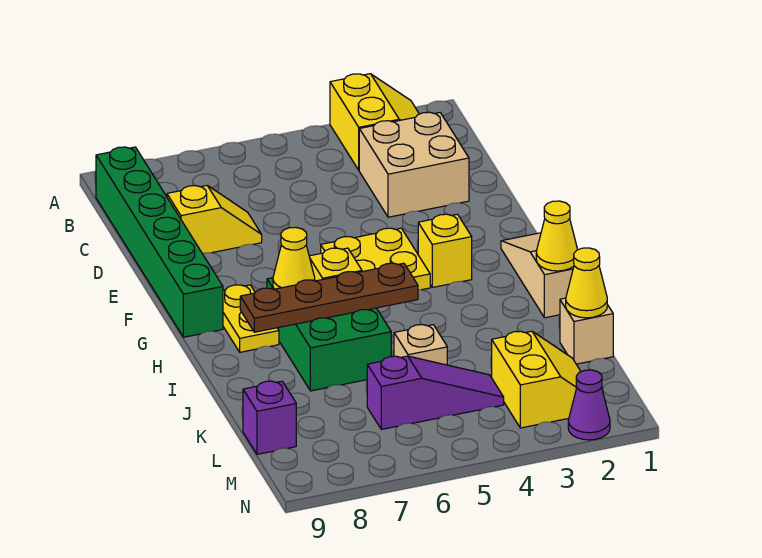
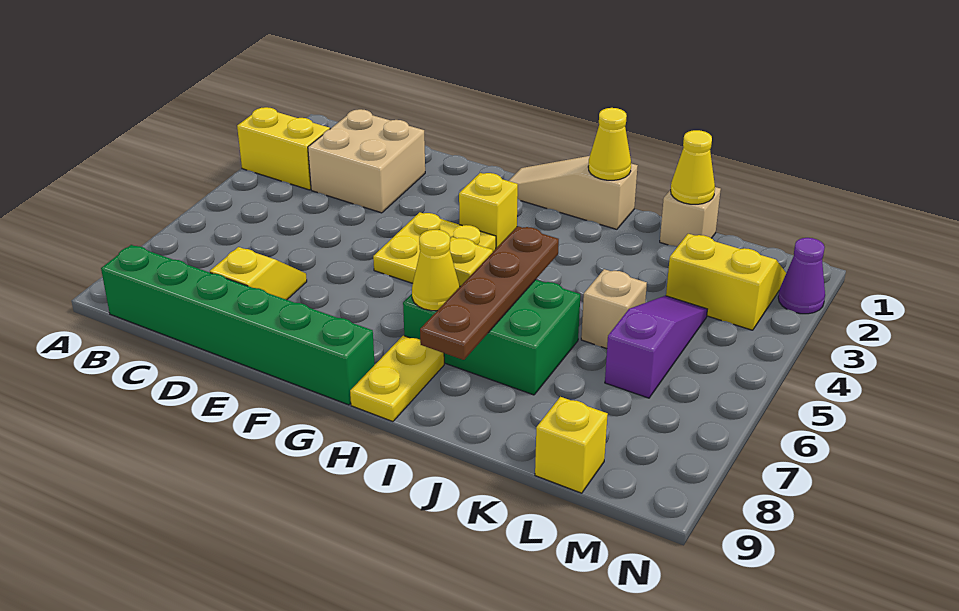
yellow 1x2 plate [223,285,279,352] -> yellow 1x2 plate turned to [350,336,444,422]
purple 1x1 brick [243,381,296,454] -> yellow 1x1 brick [535,397,608,493]

